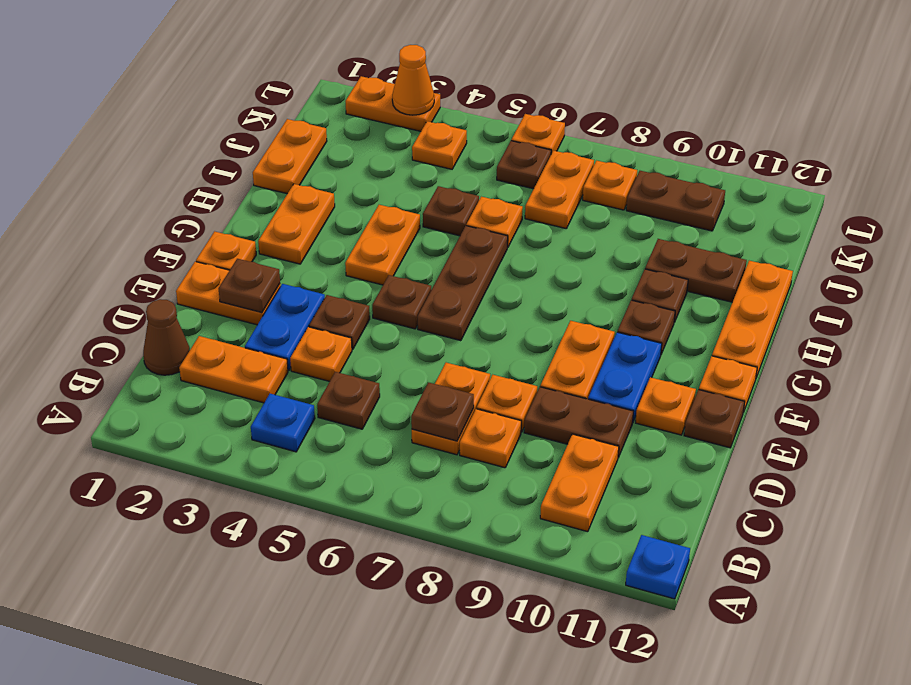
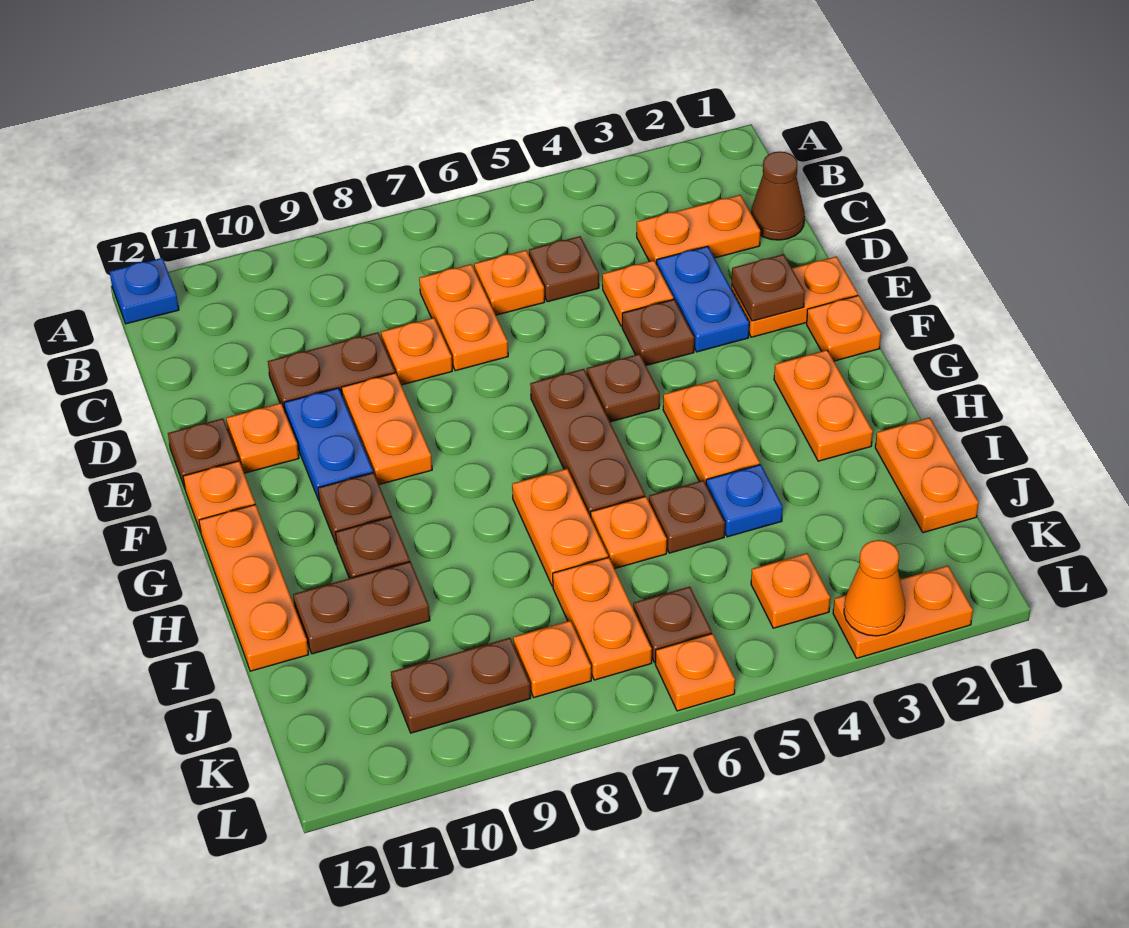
blue 1x1 plate [251,394,315,452] -> blue 1x1 plate moved to [706,464,783,537]
orange 1x2 plate [540,434,619,532] -> orange 1x2 plate moved to [512,469,608,586]
brown 1x1 plate [411,382,474,441] -> none
orange 1x1 plate [460,409,521,468] -> orange 1x1 plate moved to [474,250,545,315]

